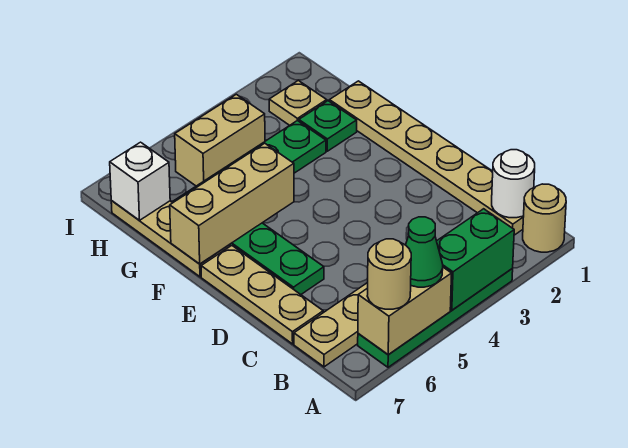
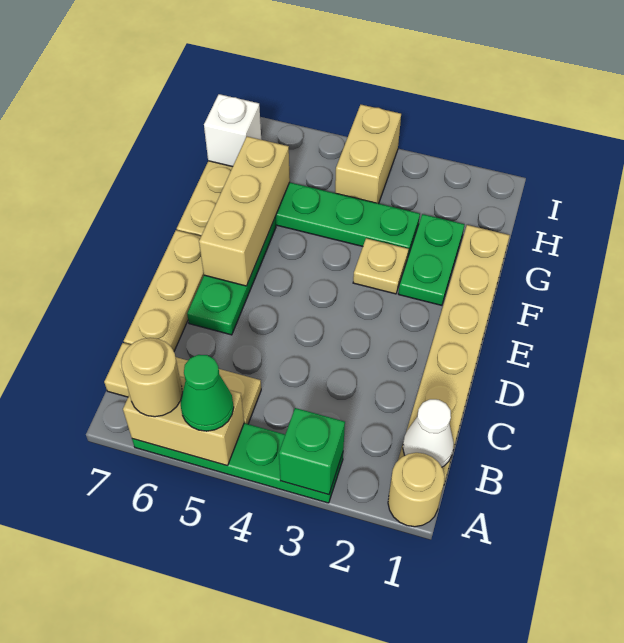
green 1x2 brick [437,209,514,310] -> green 1x1 brick [279,408,345,495]
white 1x1 round brick [492,150,535,218] -> white 1x1 cone [403,399,454,467]
tan 1x3 brick [170,143,294,264] -> tan 1x3 brick turned to [199,137,290,286]
green 1x1 plate [299,101,357,151] -> green 1x2 plate [398,214,465,305]
tan 1x1 plate [269,80,327,125] -> tan 1x1 plate moved to [353,238,409,294]
tan 1x2 brick [175,94,265,186] -> tan 1x2 brick turned to [335,105,401,204]

